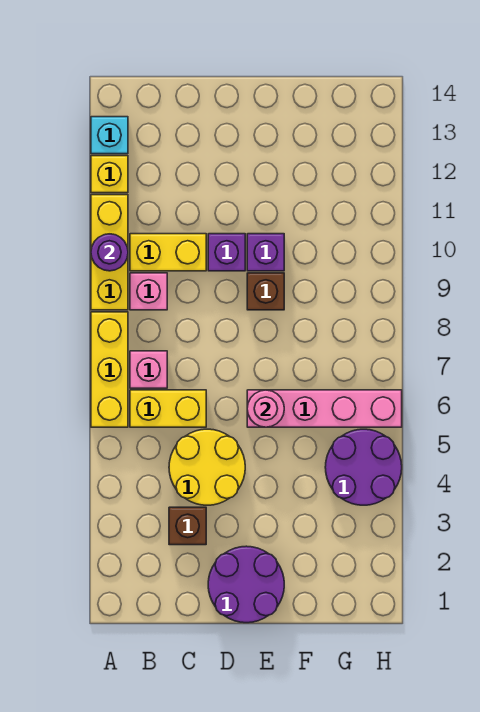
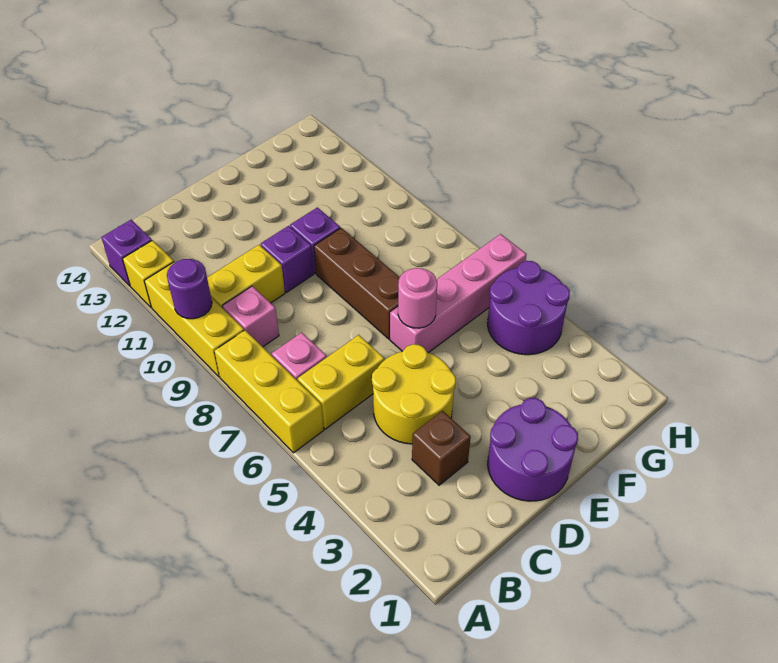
cyan 1x1 brick [91,117,128,154] -> purple 1x1 brick [101,220,152,286]
brown 1x1 brick [247,273,284,310] -> brown 1x3 brick [314,228,400,339]

